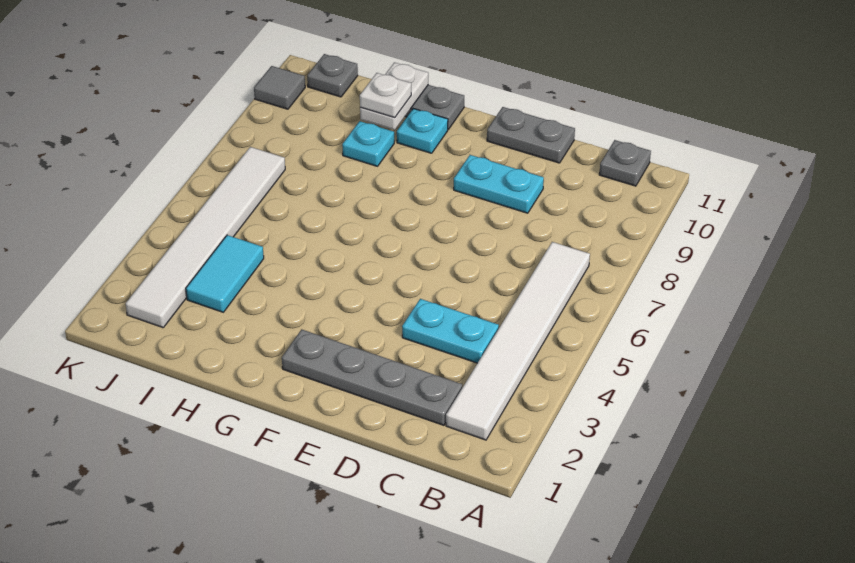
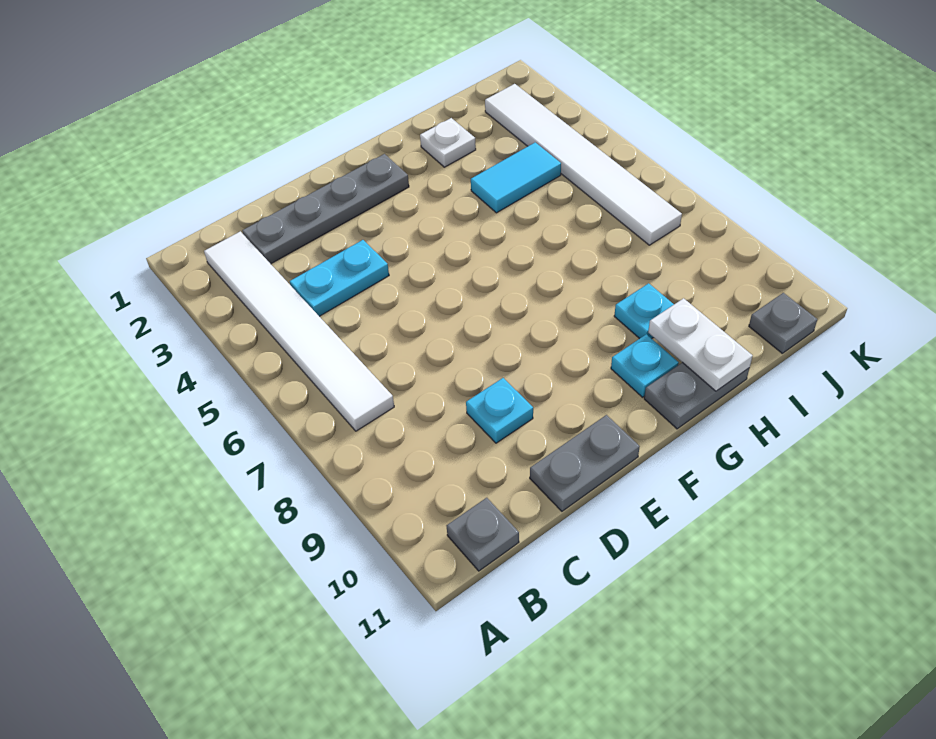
cyan 1x2 plate [454,155,544,213] -> cyan 1x1 plate [466,378,533,443]
white 1x1 plate [360,73,411,117] -> white 1x1 plate moved to [420,118,476,167]
cyan 1x2 tile [186,235,264,312] -> cyan 1x2 tile turned to [471,143,561,213]
grey 1x1 tile [254,66,305,109] -> none

